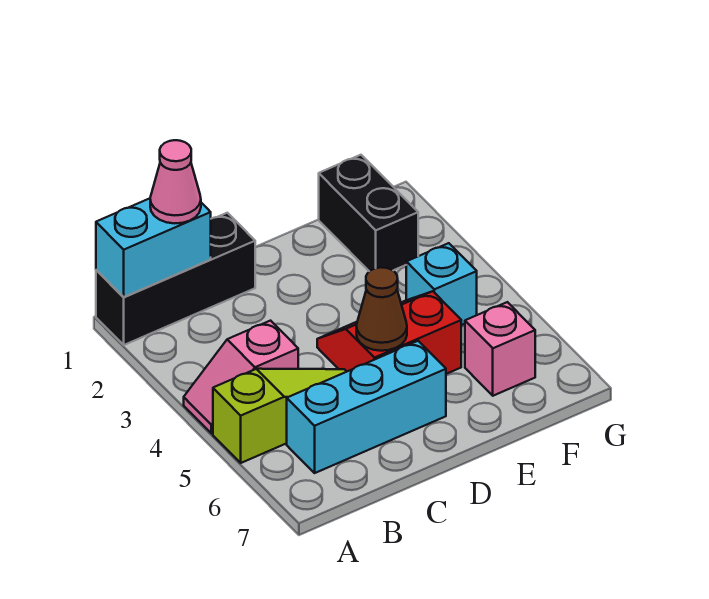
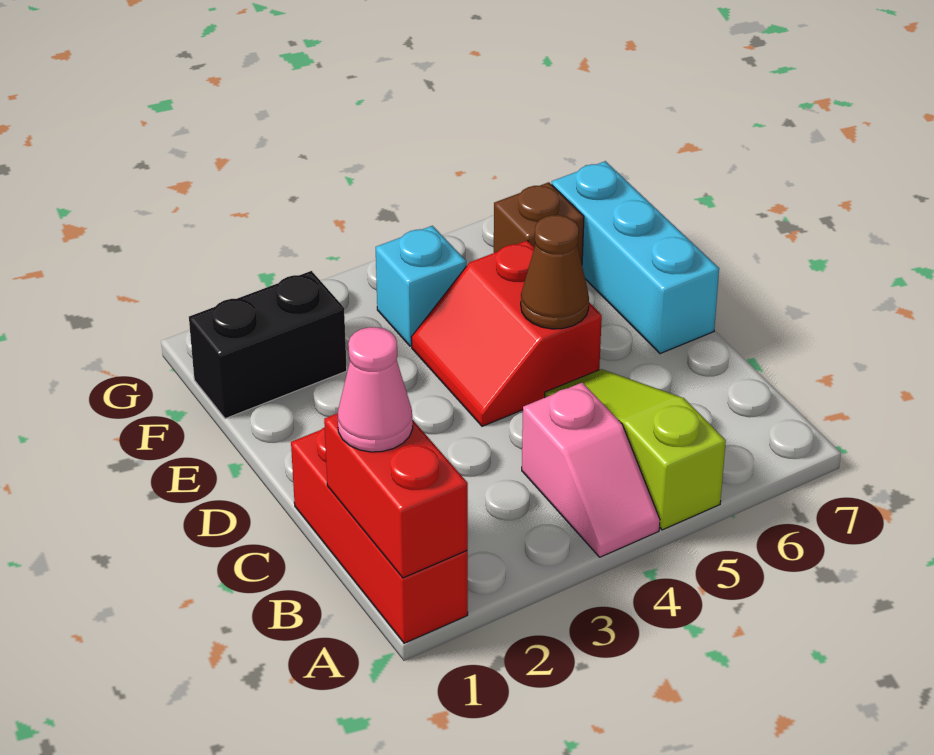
black 1x3 brick [96,213,255,345] -> red 1x3 brick [291,427,468,643]
cyan 1x2 brick [96,198,211,297] -> red 1x2 brick [324,413,468,578]
cyan 1x3 brick [287,341,446,473] -> cyan 1x3 brick moved to [552,161,719,354]
pink 1x1 brick [465,302,535,396] -> brown 1x1 brick [494,182,584,263]

